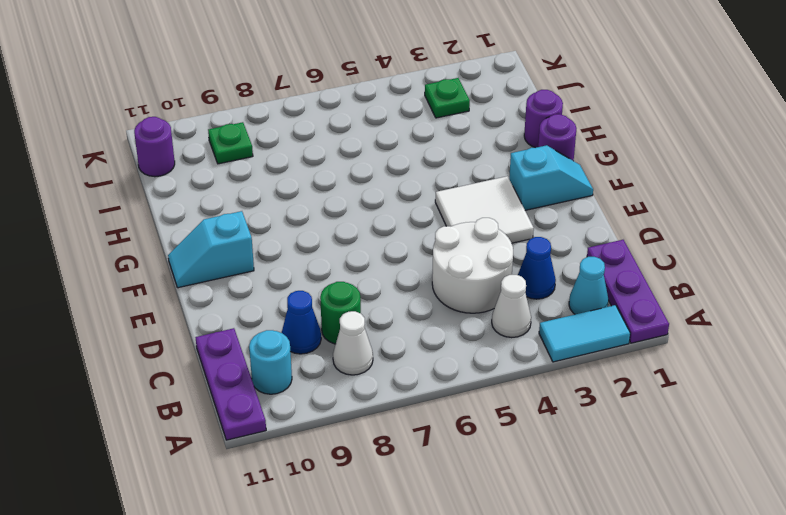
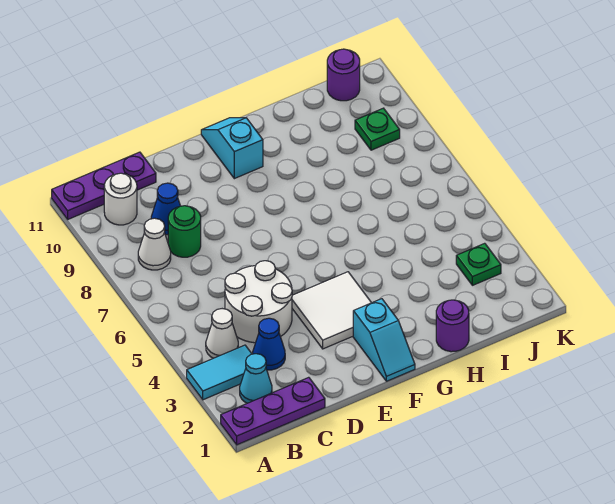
cyan 1x2 tile [539,305,630,362] -> cyan 1x2 tile turned to [187,345,252,400]
cyan 1x1 round brick [249,330,292,394] -> white 1x1 round brick [104,173,137,225]
purple 1x1 round brick [538,114,577,161] -> none

